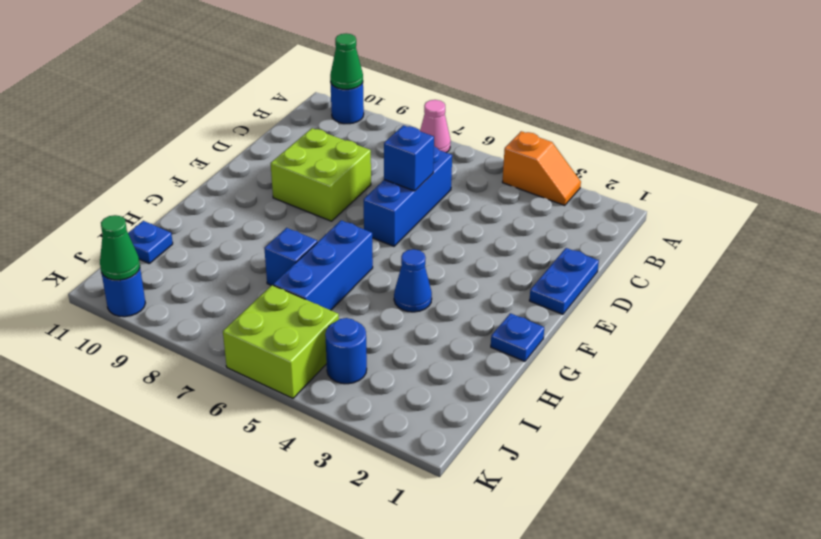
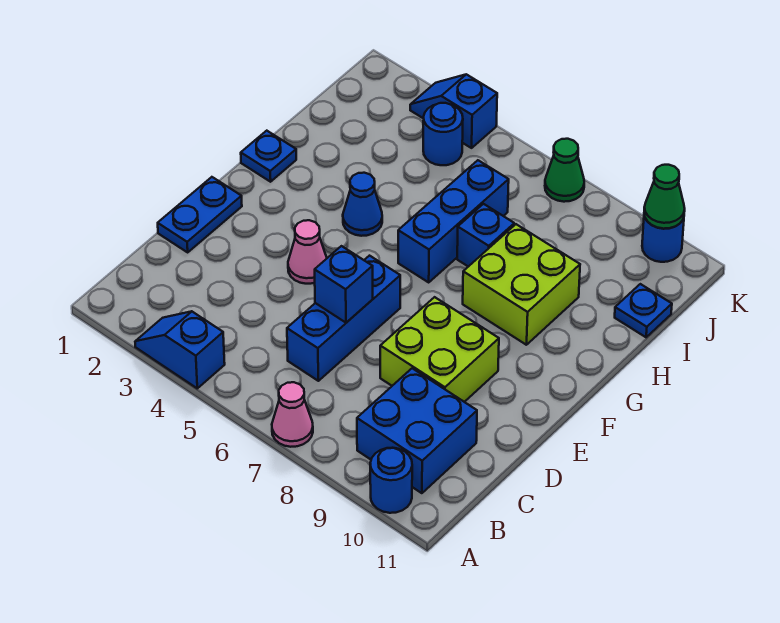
orange 1x2 slope [502,131,581,205] -> blue 1x2 slope [135,311,225,388]
green 1x1 cone [330,33,363,89] -> green 1x1 cone moved to [545,139,584,202]
none -> blue 2x2 brick [357,368,477,493]
none -> pink 1x1 cone [288,220,327,284]
lime 2x2 brick [223,285,339,398] -> lime 2x2 brick moved to [463,224,580,345]
none -> blue 1x2 slope [410,74,497,148]

